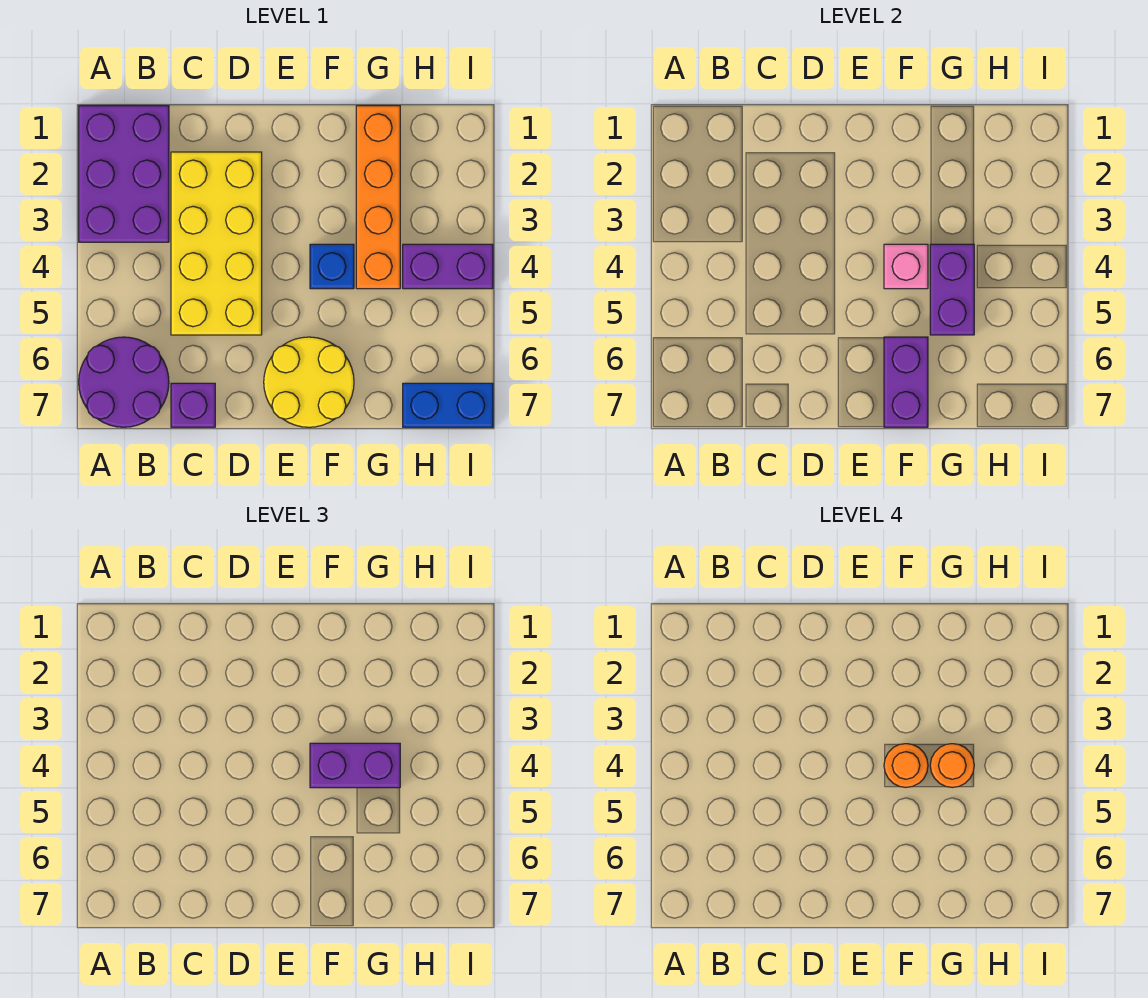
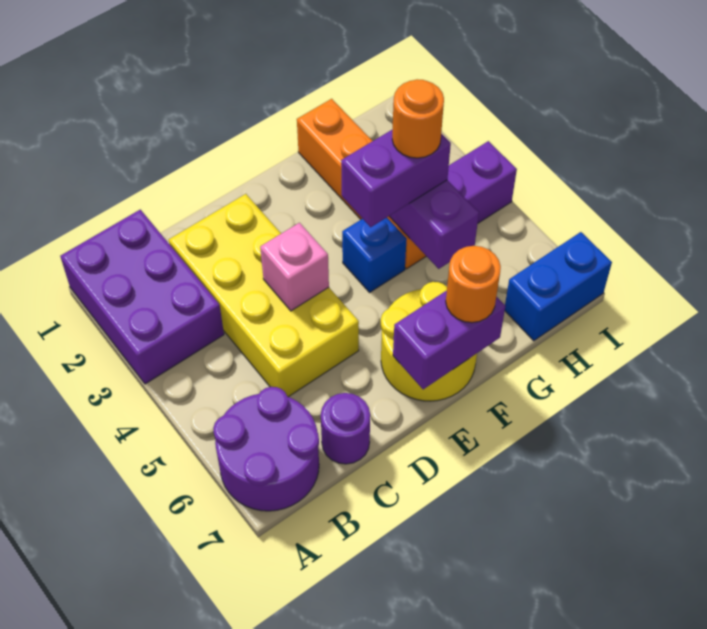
purple 1x1 brick [171,383,215,427] -> purple 1x1 round brick [321,393,370,464]
pink 1x1 brick [884,244,928,289] -> pink 1x1 brick moved to [260,223,329,311]
orange 1x1 round brick [884,744,928,787] -> orange 1x1 round brick moved to [446,246,501,323]
purple 1x2 brick [884,337,928,427] -> purple 1x2 brick turned to [393,291,505,389]

